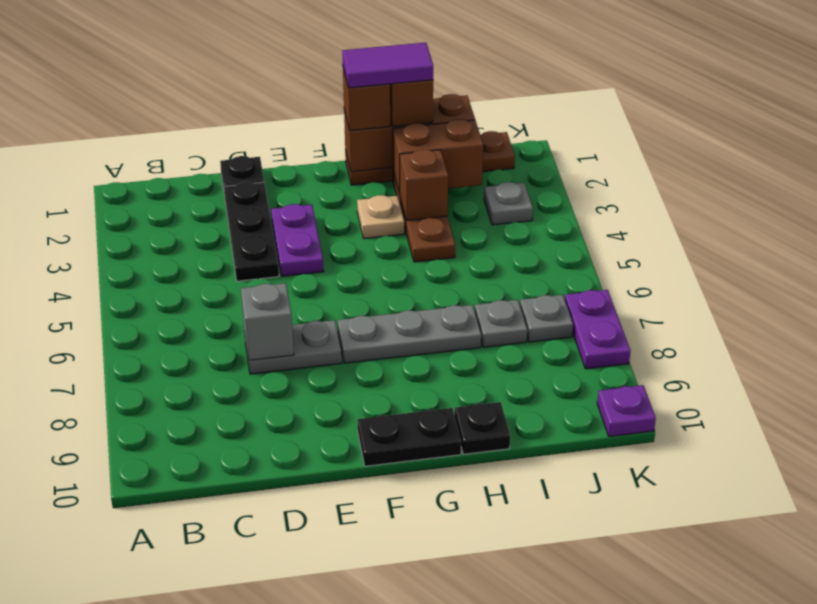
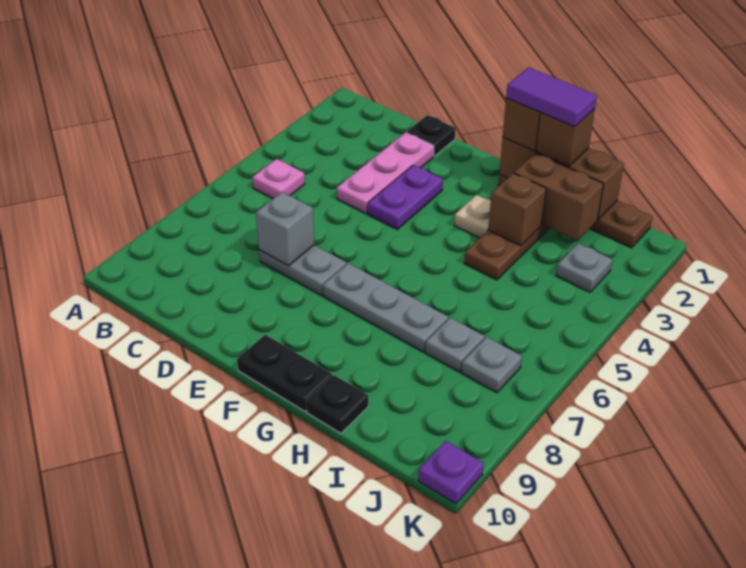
none -> pink 1x1 plate [252,159,305,199]
black 1x3 plate [224,182,279,281] -> pink 1x3 plate [337,133,434,214]
purple 1x2 plate [565,290,630,369] -> none

